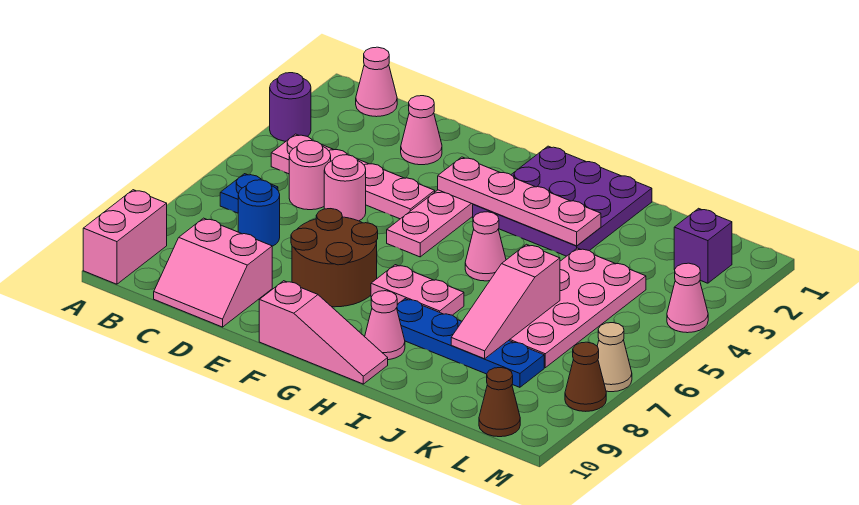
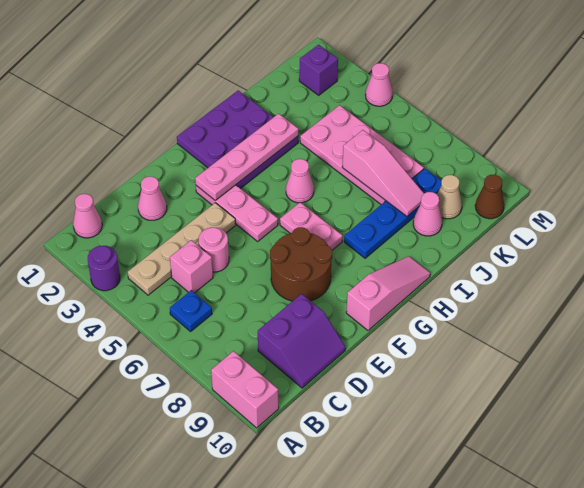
pink 1x4 plate [271,134,435,219] -> tan 1x4 plate [128,203,236,295]
pink 1x1 round brick [289,141,331,210] -> pink 1x1 brick [170,240,213,293]
blue 1x1 round brick [238,180,280,246] -> none
pink 2x2 slope [154,218,272,327] -> purple 2x2 slope [258,294,346,388]
pink 1x2 plate [371,265,464,315] -> pink 1x2 plate turned to [280,202,342,250]
pink 1x1 cone [365,291,405,360] -> pink 1x1 cone moved to [413,192,442,236]
tan 1x1 cone [597,323,632,392] -> tan 1x1 cone moved to [437,175,462,219]
brown 1x1 cone [565,342,606,411] -> none

